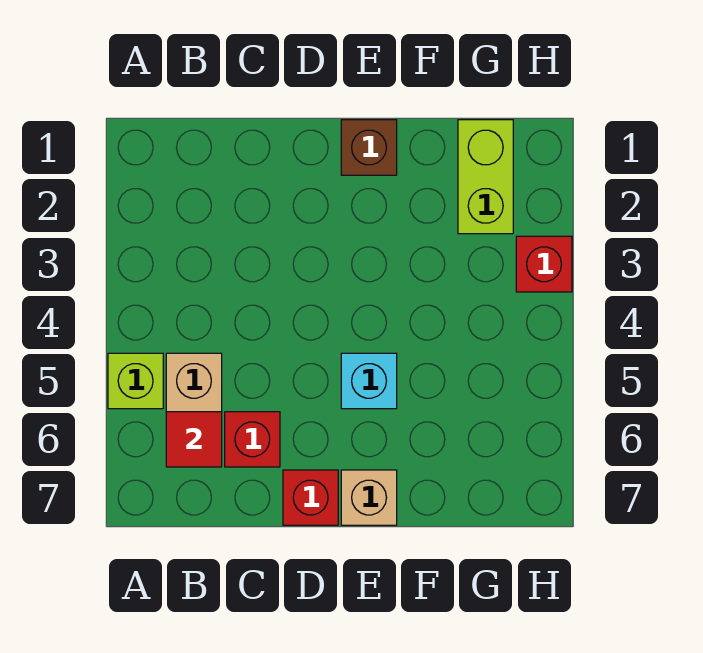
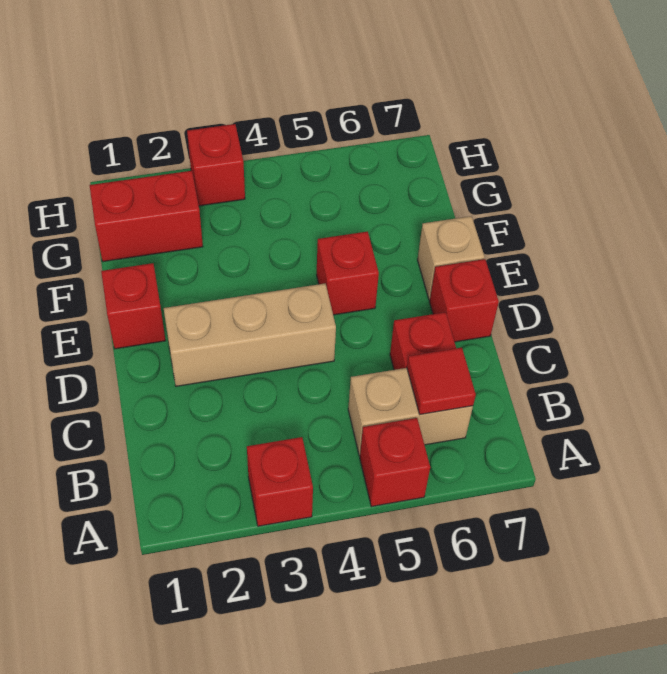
none -> red 1x1 brick [247,437,313,526]
lime 1x1 brick [108,353,163,409] -> red 1x1 brick [360,418,430,507]
none -> tan 1x3 brick [164,284,336,386]
brown 1x1 brick [341,120,397,175] -> red 1x1 brick [101,263,166,349]
cyan 1x1 brick [341,353,397,409] -> red 1x1 brick [317,231,379,315]
lime 1x2 brick [458,120,513,234] -> red 1x2 brick [90,171,203,262]

